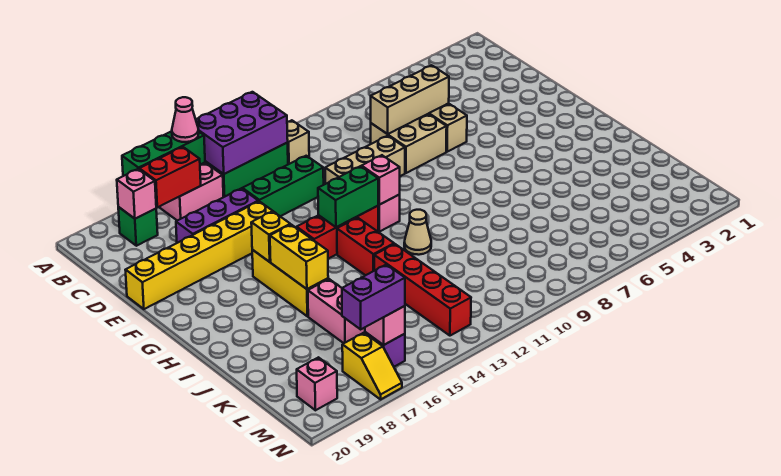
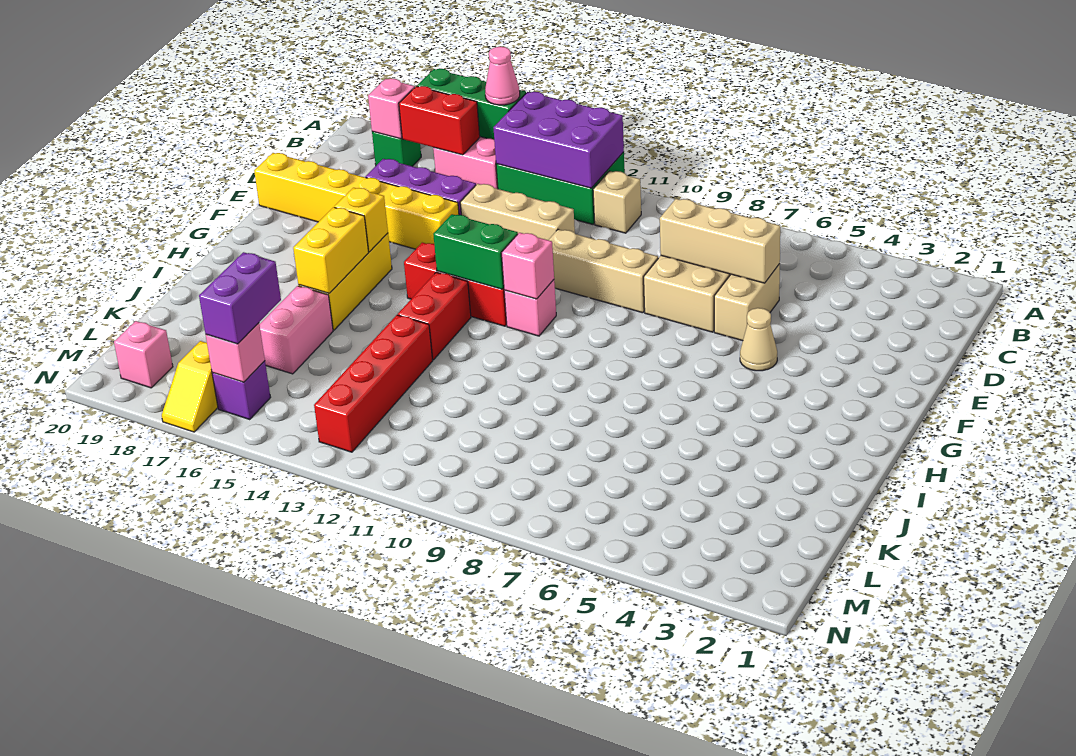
green 1x3 brick [242,156,324,216] -> tan 1x3 brick [460,184,575,240]
tan 1x1 cone [404,210,431,255] -> tan 1x1 cone moved to [740,308,777,371]
purple 1x2 brick [342,264,405,329] -> purple 1x2 brick turned to [199,252,281,344]

